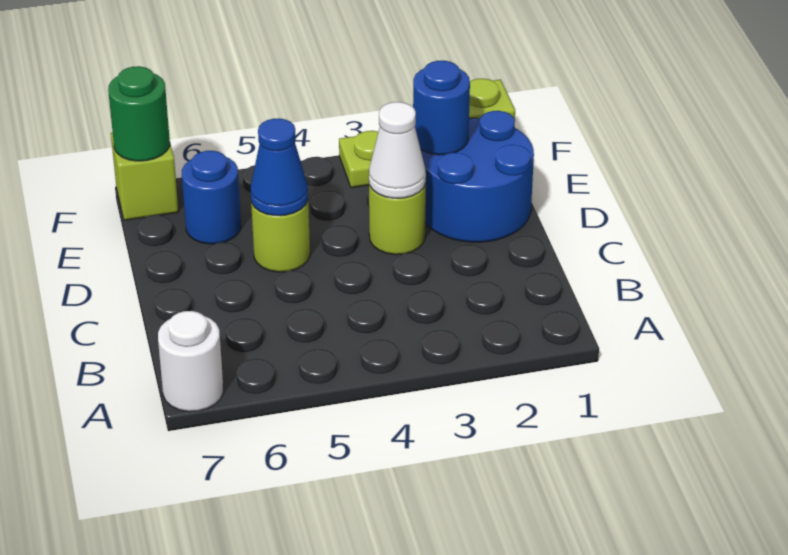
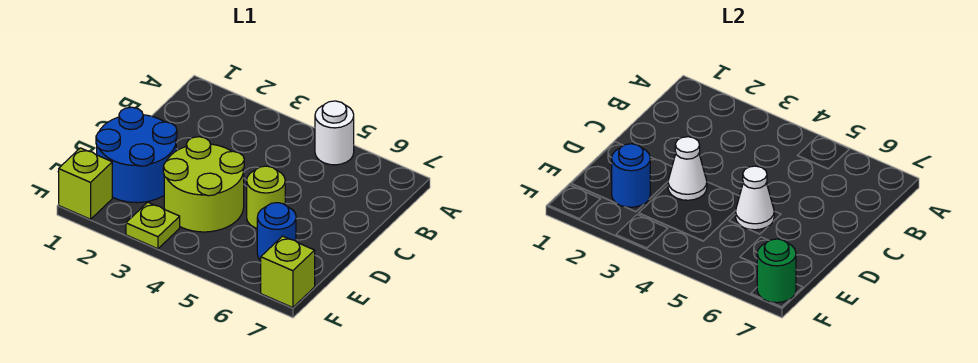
white 1x1 round brick [158,311,223,412] -> white 1x1 round brick moved to [315,101,354,165]
lime 1x1 round brick [369,184,426,255] -> lime 2x2 round brick [163,137,244,232]
blue 1x1 cone [251,118,308,216] -> white 1x1 cone [736,166,774,230]

